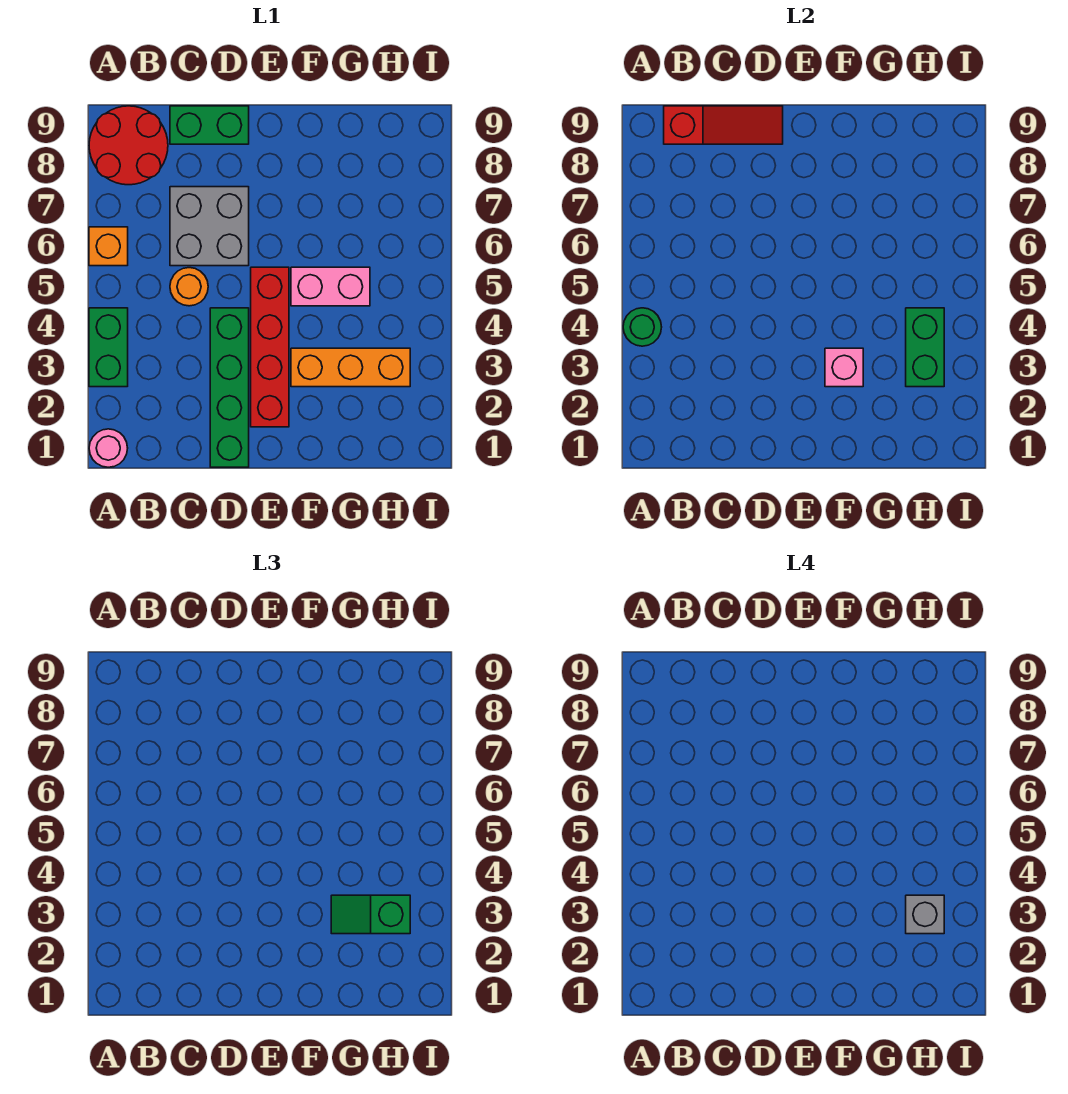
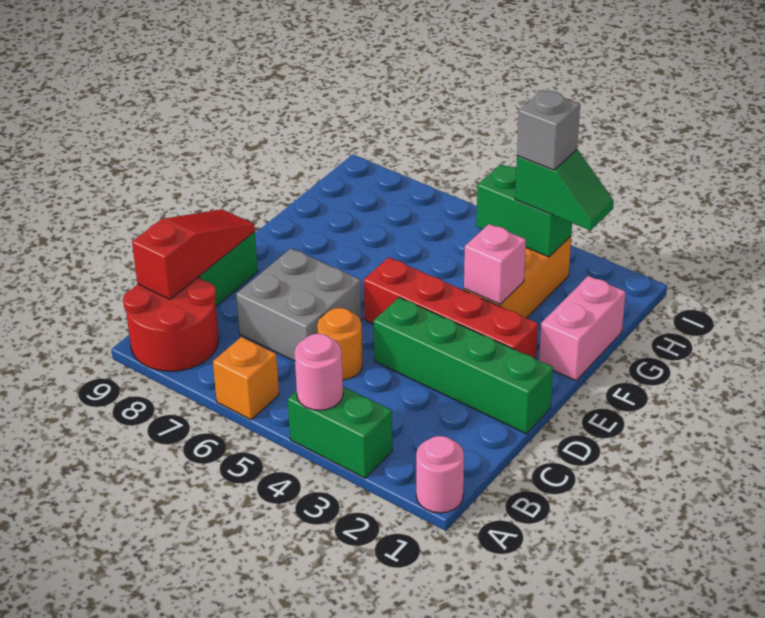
green 1x1 round brick [623,308,662,346] -> pink 1x1 round brick [294,334,343,410]
pink 1x2 brick [291,267,370,306] -> pink 1x2 brick moved to [539,276,626,381]
green 1x2 slope [331,895,410,934] -> green 1x2 slope turned to [515,150,614,230]

